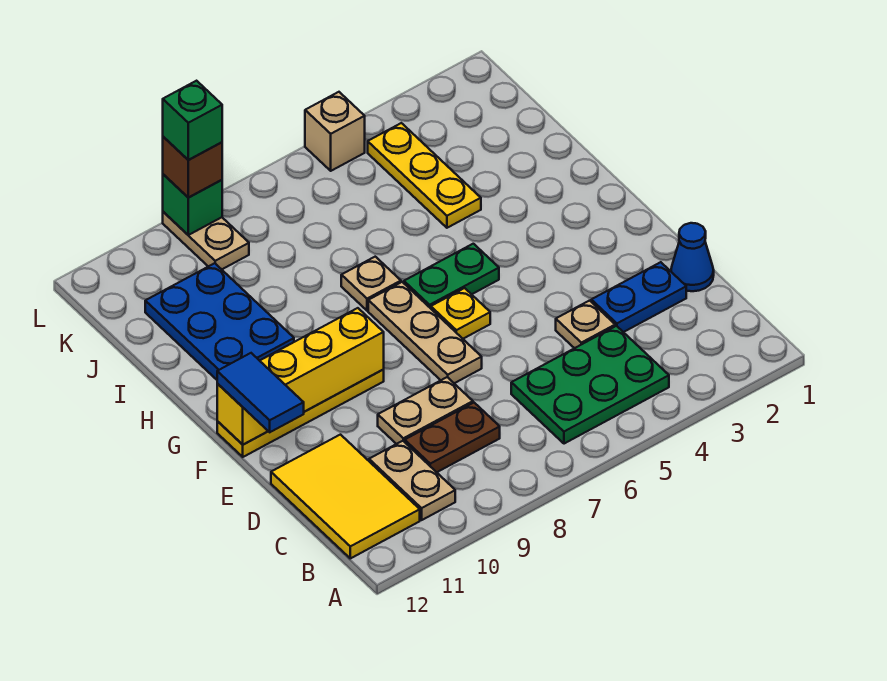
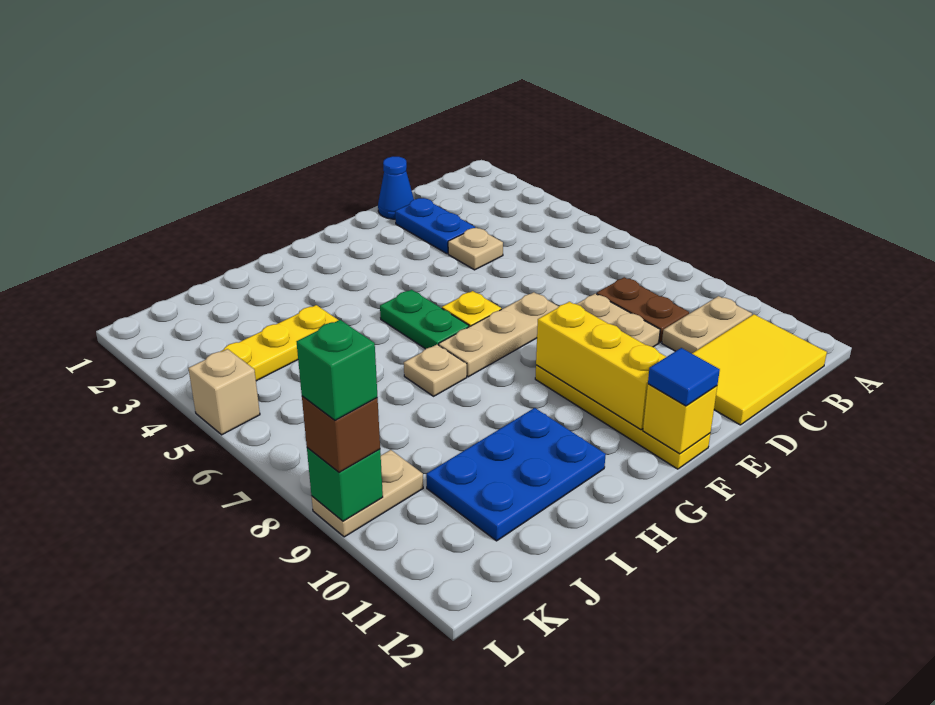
green 2x3 plate [511,326,669,444] -> none
blue 1x2 tile [217,353,304,432] -> blue 1x1 tile [648,348,720,406]

